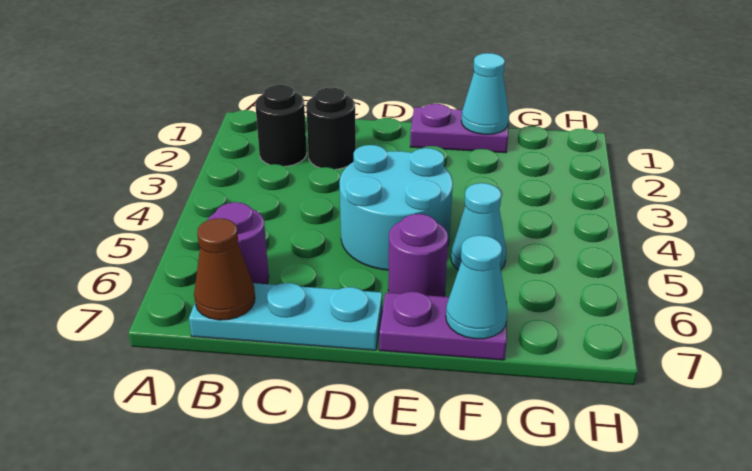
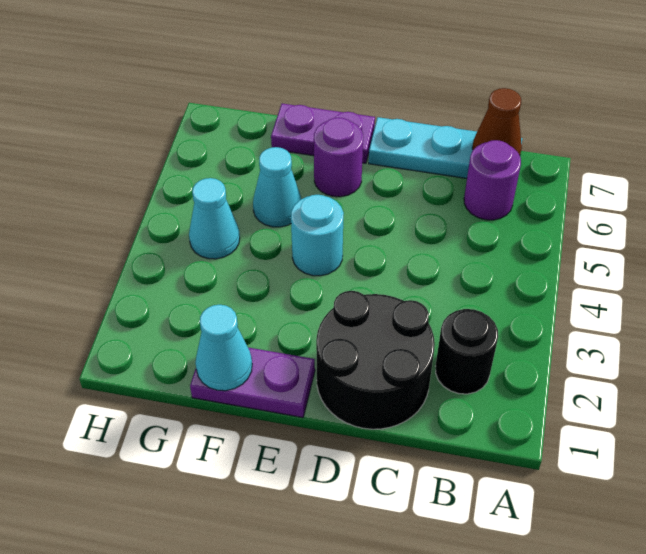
black 1x1 round brick [306,88,356,169] -> black 2x2 round brick [316,291,435,429]
cyan 2x2 round brick [340,145,453,270] -> cyan 1x1 round brick [291,195,344,276]
cyan 1x1 cone [446,235,508,339] -> cyan 1x1 cone moved to [189,178,240,259]

